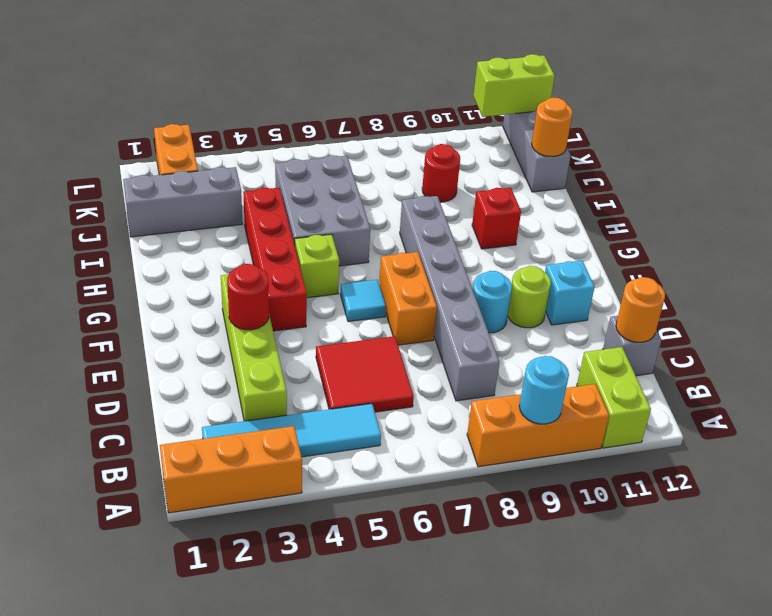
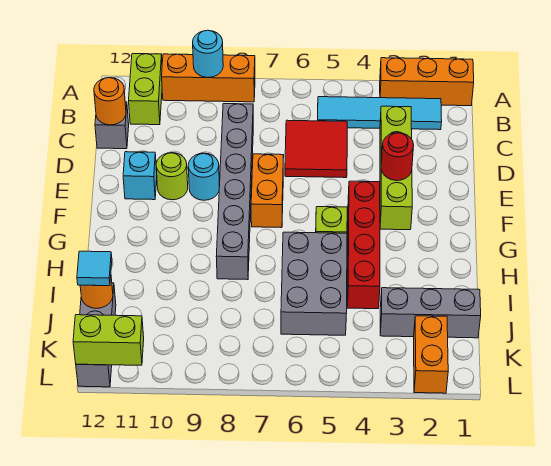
cyan 1x1 tile [340,280,386,322] -> cyan 1x1 tile moved to [77,251,112,286]
red 1x1 brick [472,188,521,249] -> none
red 1x1 round brick [422,144,460,202] -> none

